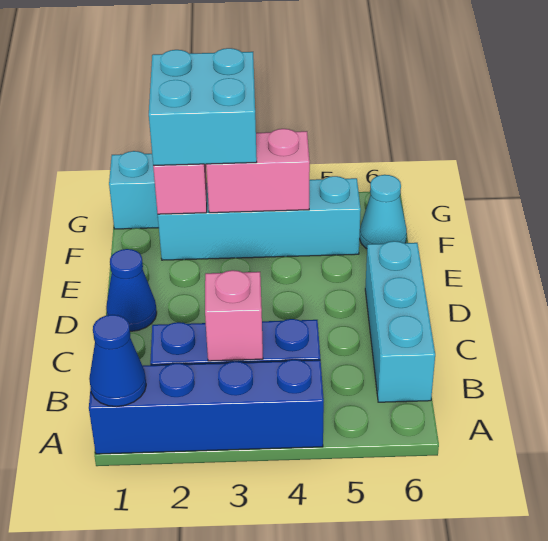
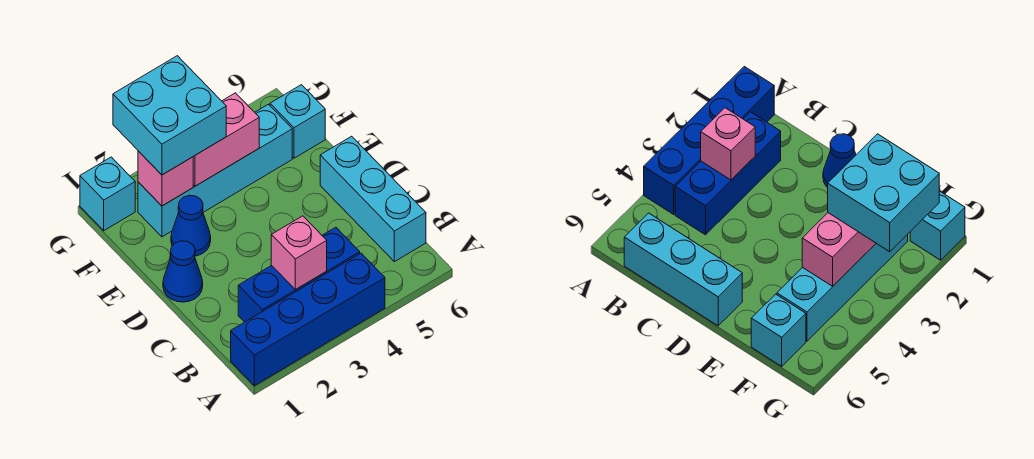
blue 1x1 cone [89,315,146,407] -> blue 1x1 cone moved to [171,195,211,256]
cyan 1x1 cone [360,175,407,249] -> cyan 1x1 brick [270,85,325,158]

